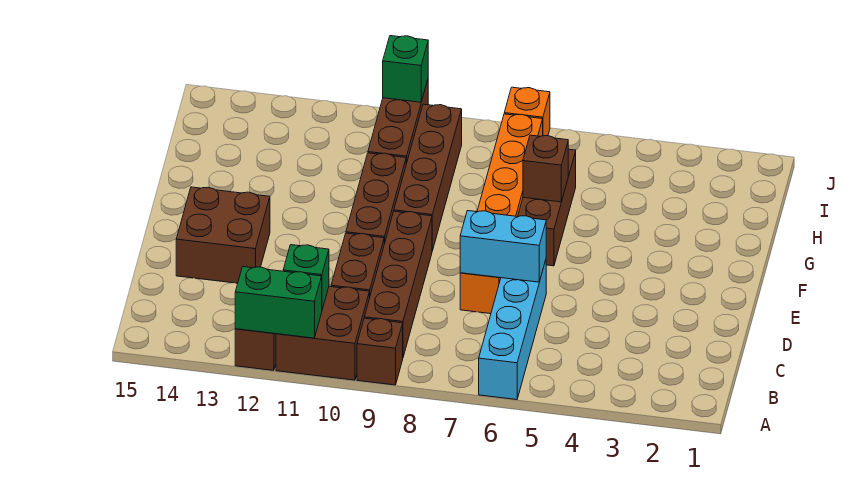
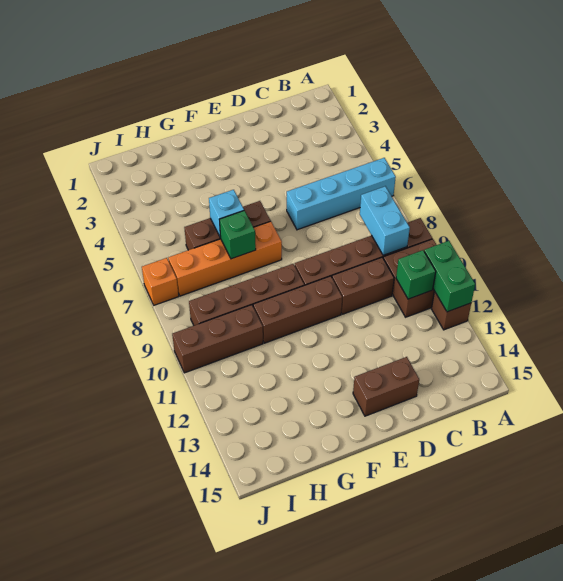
cyan 1x2 brick [460,211,546,282] -> cyan 1x2 brick moved to [360,186,410,255]
orange 1x6 brick [460,114,543,314] -> orange 1x4 brick [168,221,282,296]
brown 2x2 brick [176,187,270,283] -> brown 1x2 brick [353,357,419,416]
brown 1x1 brick [523,135,568,202] -> cyan 1x1 brick [209,190,244,238]
green 1x1 brick [383,36,428,102] -> green 1x1 brick moved to [219,211,256,259]

